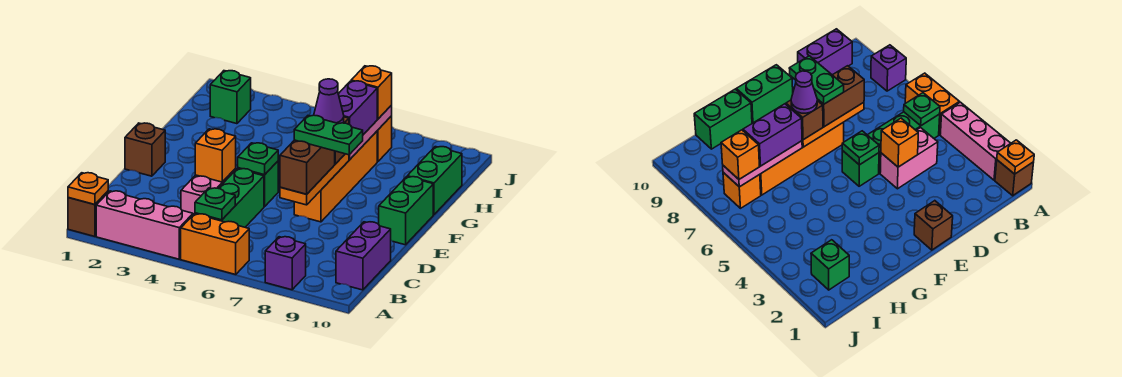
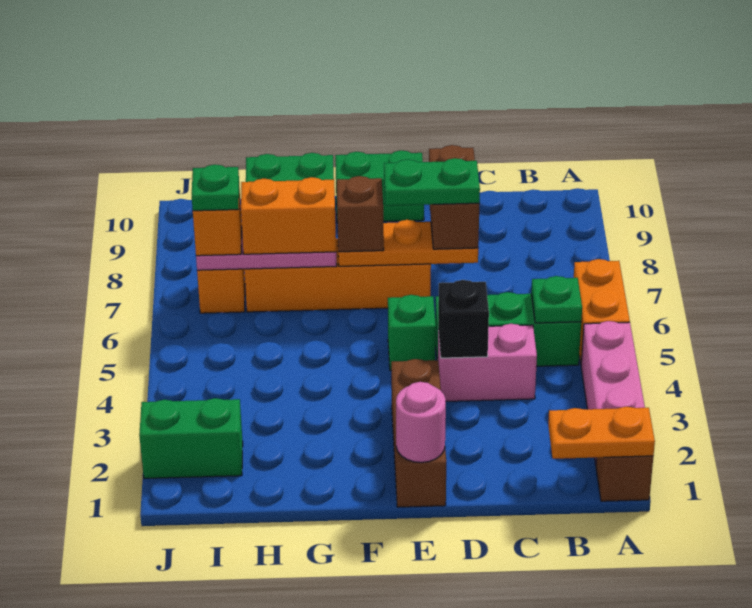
orange 1x1 plate [68,173,108,205] -> orange 1x2 plate [548,407,655,459]
purple 1x1 brick [265,237,306,290] -> none
purple 1x2 brick [336,222,391,290] -> none
orange 1x1 brick [195,129,236,182] -> black 1x1 brick [438,280,489,358]
brown 1x2 brick [280,140,335,194] -> brown 1x2 brick turned to [429,145,479,249]
brown 1x1 brick [125,123,165,176] -> brown 1x3 brick [391,359,446,507]
none -> pink 1x1 round brick [396,382,446,463]
green 1x1 plate [238,143,278,175] -> green 1x1 plate moved to [192,165,239,211]
green 1x2 plate [294,115,363,155] -> green 1x2 plate turned to [384,158,480,206]
purple 1x1 cone [314,79,344,124] -> none
purple 1x2 brick [338,81,377,135] -> orange 1x2 brick [241,177,336,254]
green 1x1 brick [210,71,251,124] -> green 1x2 brick [139,398,243,479]

